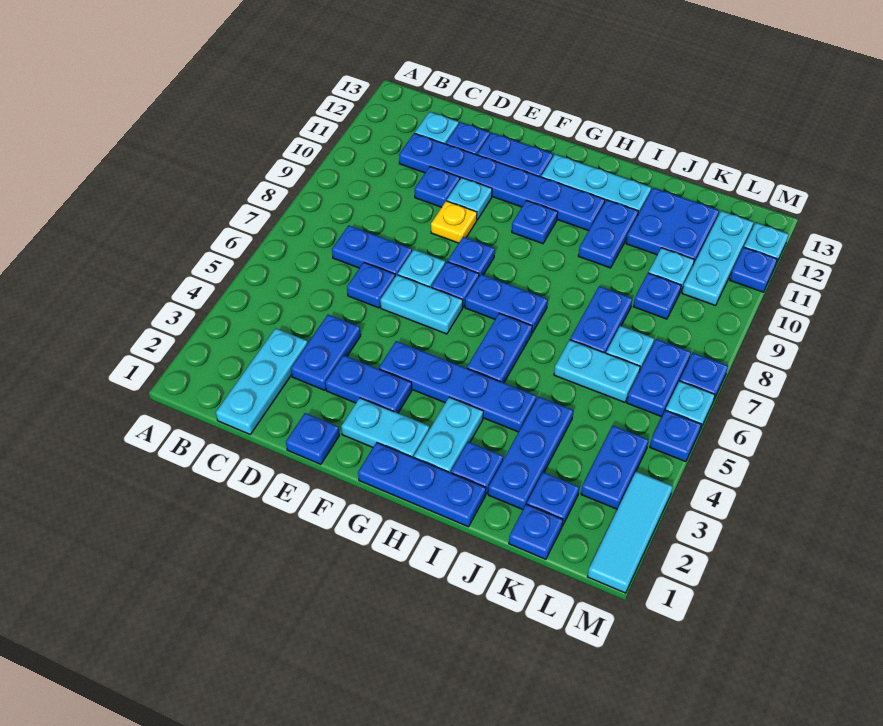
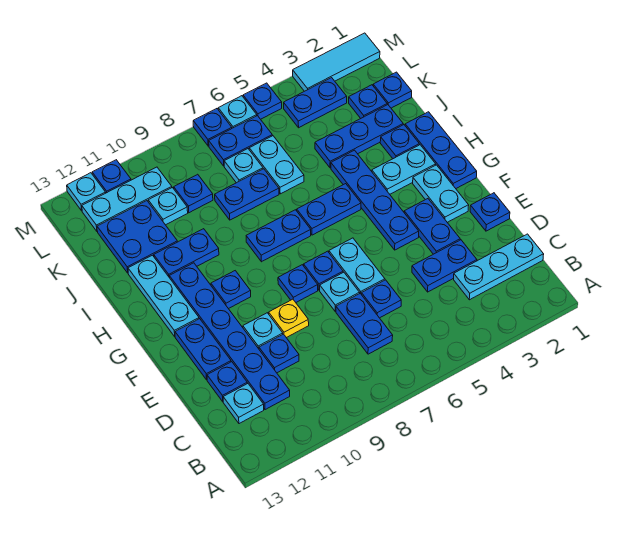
blue 1x2 plate [465,274,548,333] -> blue 1x2 plate turned to [246,210,311,262]

